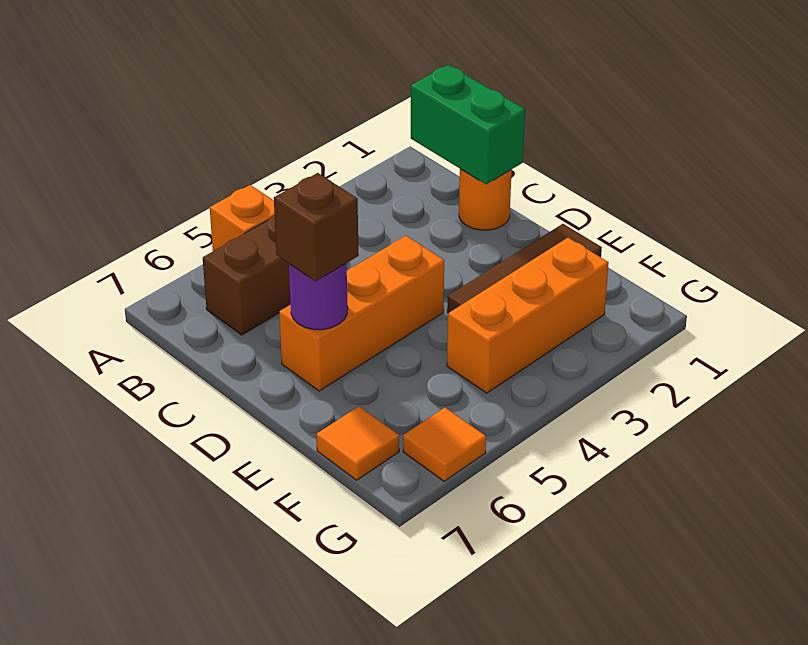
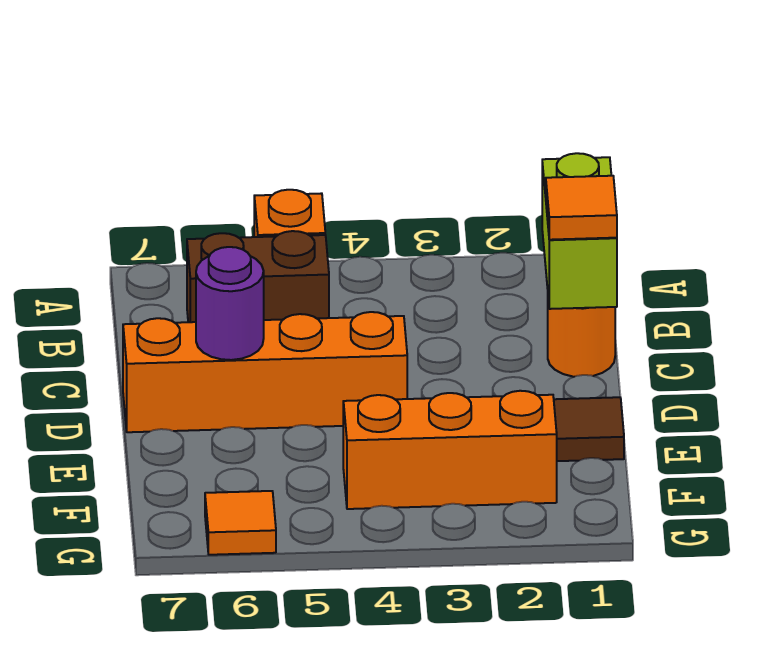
green 1x2 brick [411,65,525,184] -> lime 1x2 brick [542,153,617,309]
orange 1x3 brick [279,236,444,391] -> orange 1x4 brick [123,312,407,432]
brown 1x1 brick [274,173,359,281] -> none
orange 1x1 tile [316,406,399,480] -> orange 1x1 tile moved to [546,176,617,240]

